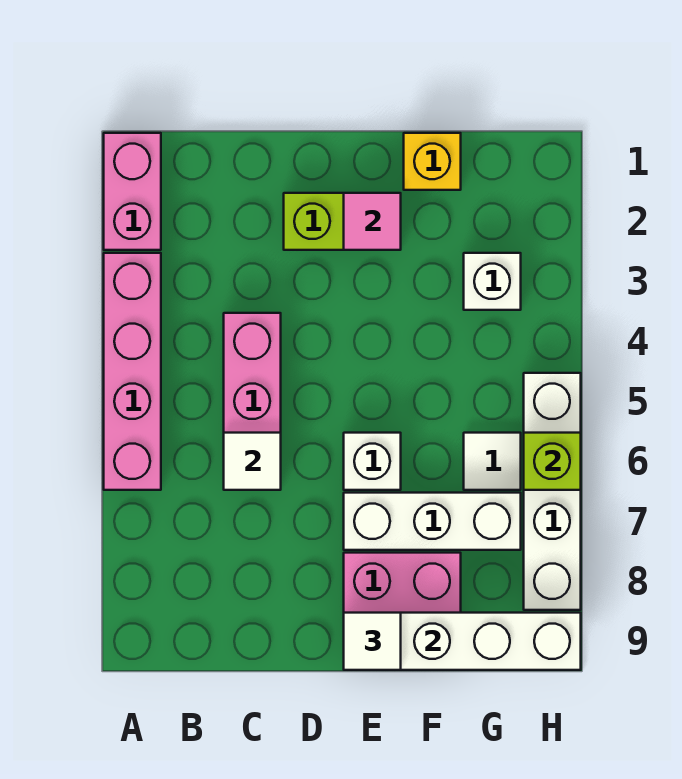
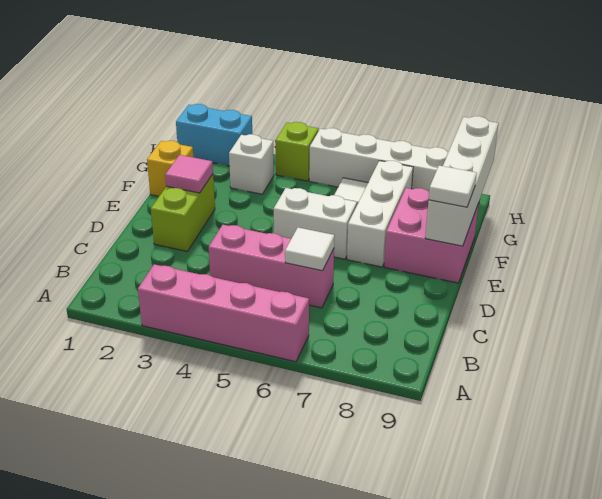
pink 1x2 brick [104,133,161,250] -> none
white 1x1 brick [344,433,401,490] -> white 1x2 brick [274,188,357,259]
none -> cyan 1x2 brick [176,104,252,166]
lime 1x1 brick [524,433,581,490] -> lime 1x1 brick moved to [275,122,318,181]

